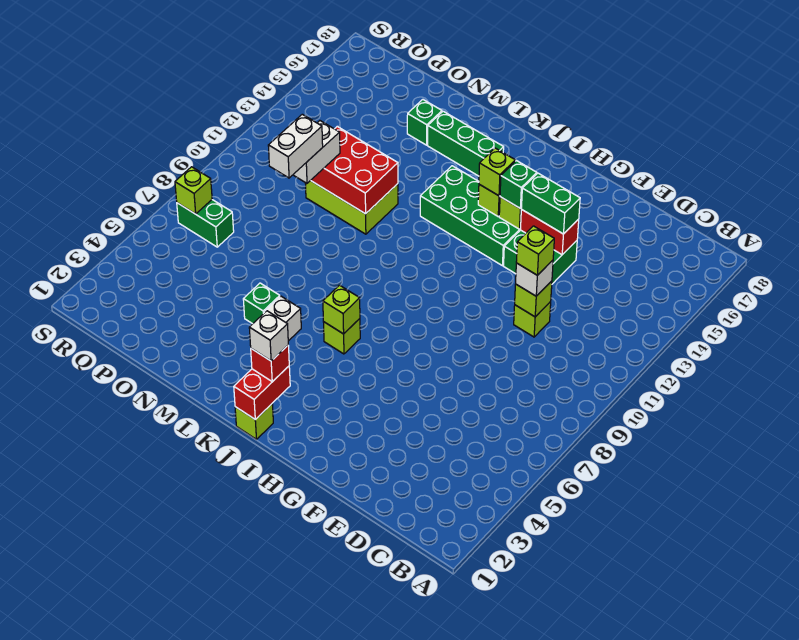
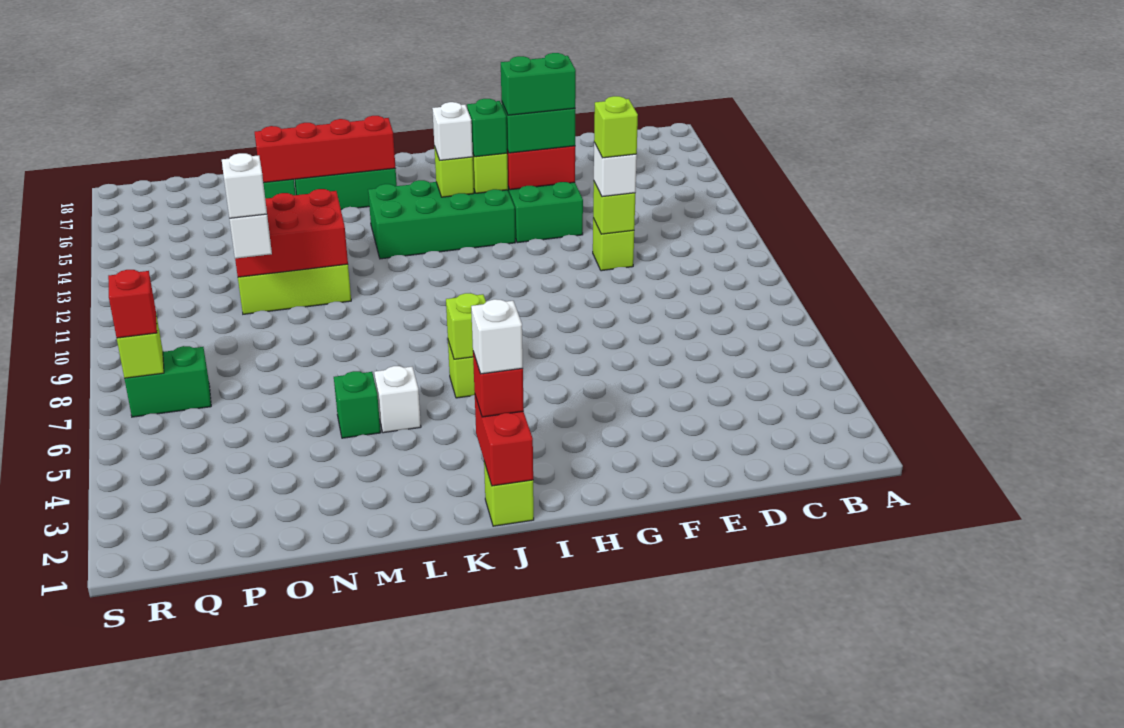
none -> green 1x2 brick [501,53,576,115]
lime 1x1 brick [479,148,515,196] -> white 1x1 brick [432,102,473,160]
none -> red 1x4 brick [255,116,395,183]
white 1x2 brick [268,114,323,178] -> white 1x1 brick [222,153,267,218]
none -> red 1x1 brick [108,270,157,338]

